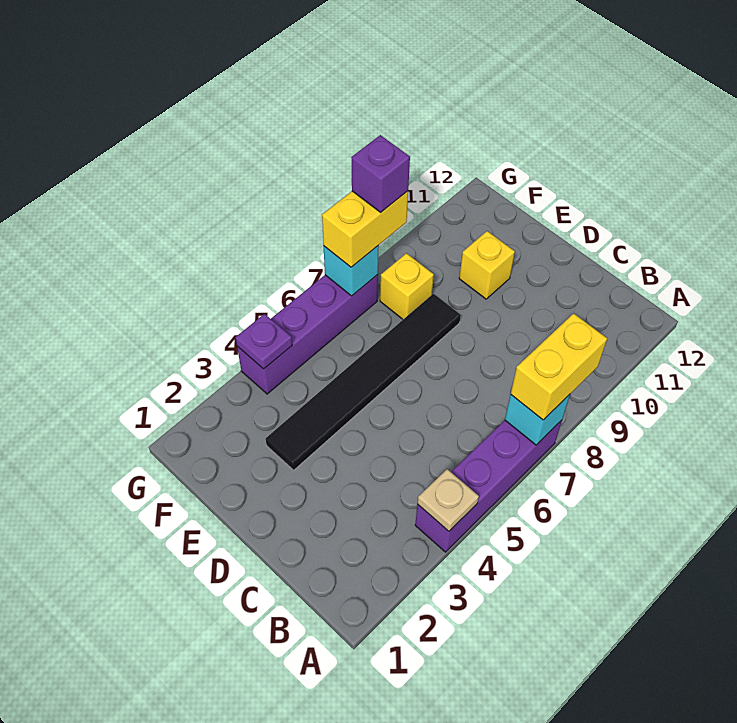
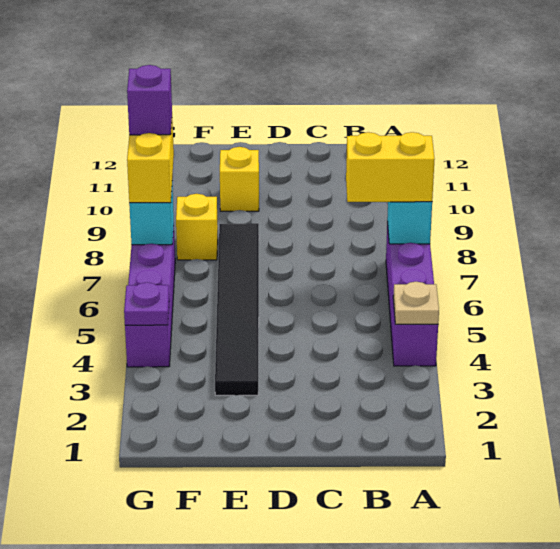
yellow 1x2 brick [511,313,607,420] -> yellow 1x2 brick turned to [346,132,435,202]

